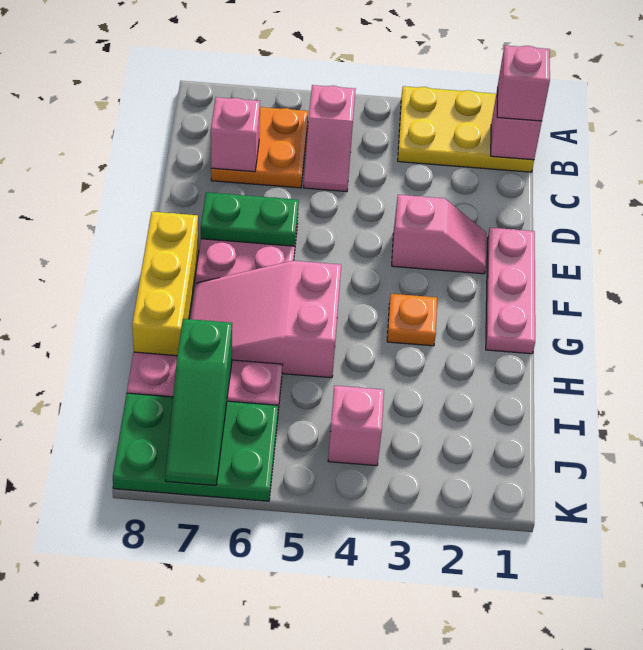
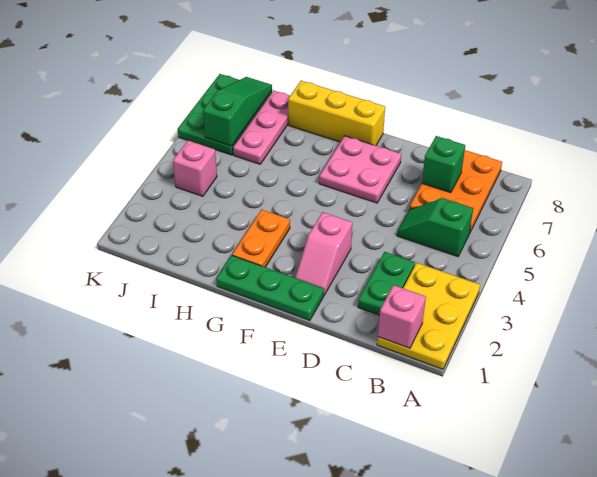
pink 1x1 brick [497,45,550,121] -> none
pink 1x2 slope [303,85,356,192] -> green 1x2 slope [397,198,473,257]
orange 2x2 plate [211,107,308,188] -> orange 2x3 plate [410,150,502,234]
pink 1x1 brick [211,97,260,172] -> green 1x1 brick [422,136,465,193]
pink 1x3 plate [486,228,535,354] -> green 1x3 plate [216,255,324,320]
green 1x2 plate [201,192,299,246] -> green 1x2 plate moved to [358,252,415,315]
orange 1x1 plate [387,294,437,346] -> orange 1x2 plate [232,210,290,267]
pink 2x3 slope [190,261,341,378] -> none
green 1x3 slope [165,319,232,486] -> green 1x3 slope turned to [203,77,272,146]

